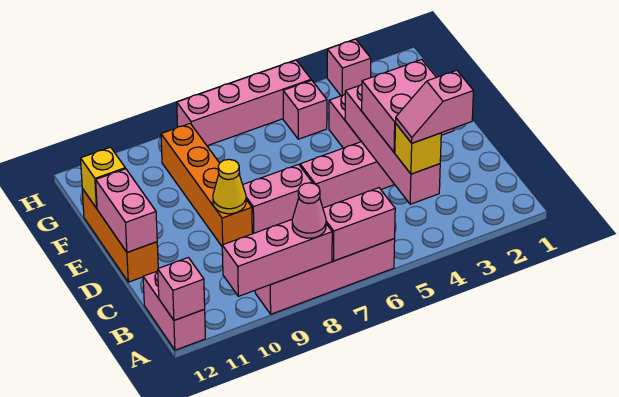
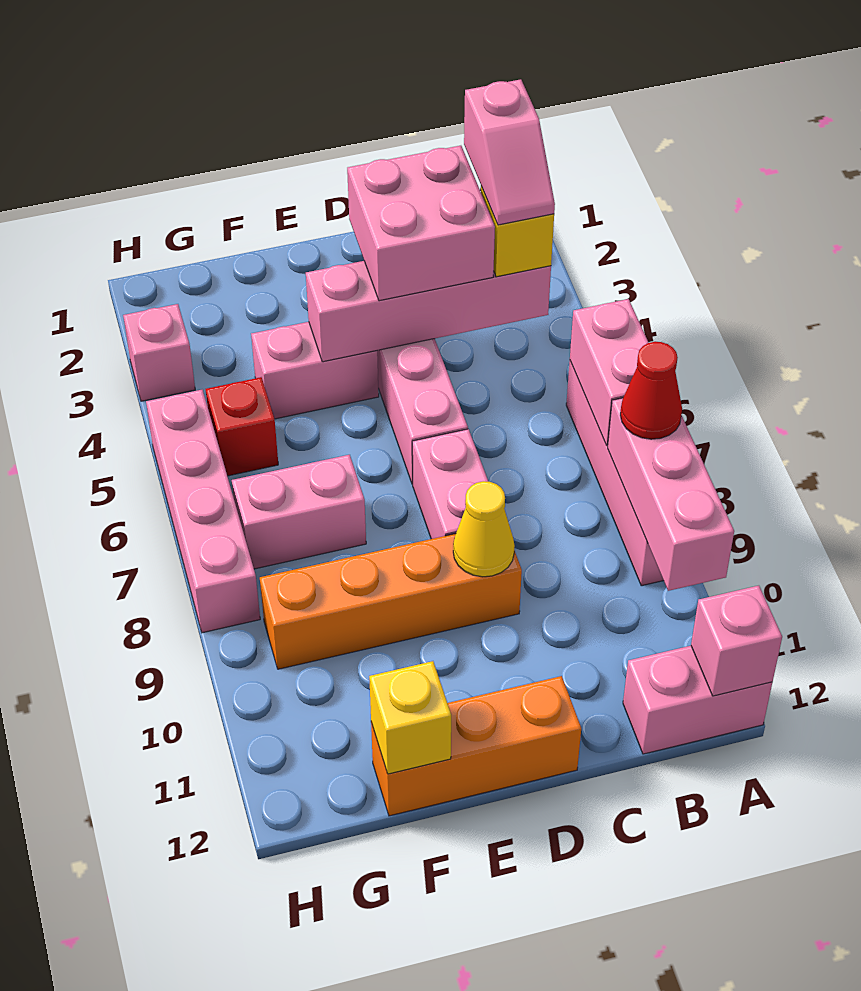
pink 1x1 cone [292,183,326,238] -> red 1x1 cone [620,342,682,439]
pink 1x2 brick [96,169,157,252] -> pink 1x2 brick moved to [232,455,366,569]
pink 1x1 brick [283,80,327,139] -> red 1x1 brick [206,377,278,476]

